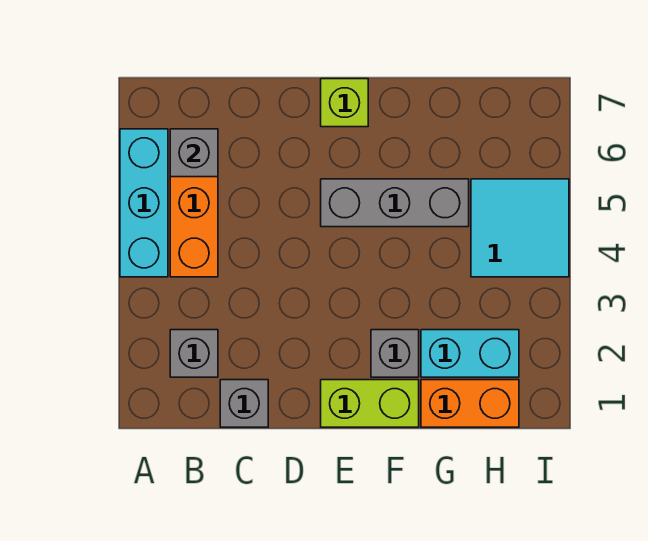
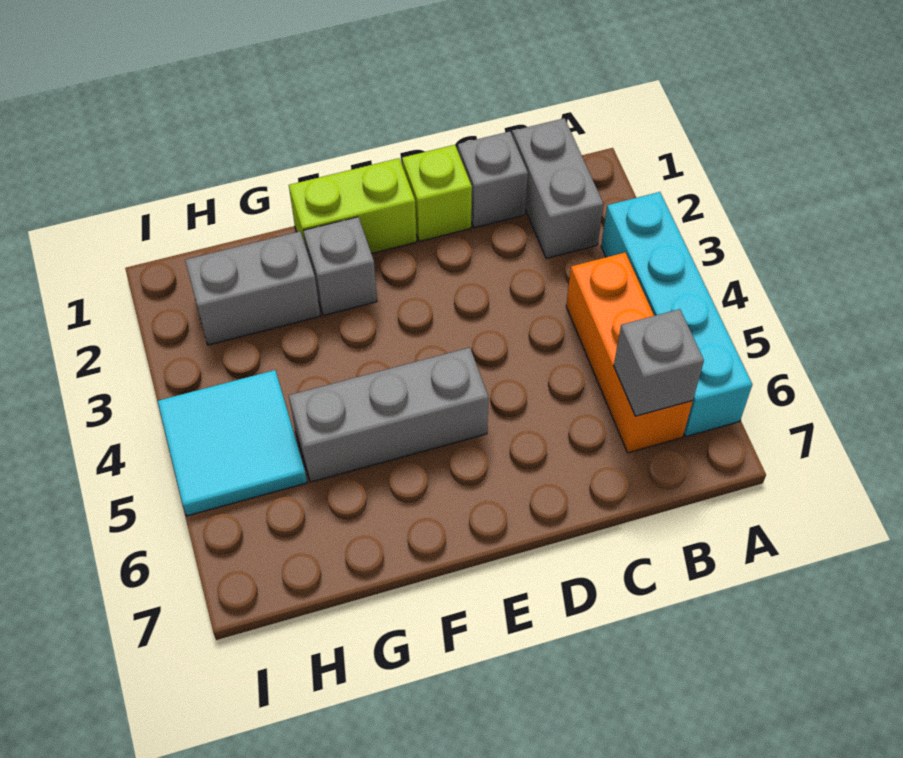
cyan 1x3 brick [120,129,168,277] -> cyan 1x4 brick [601,192,752,436]
grey 1x1 brick [170,330,218,377] -> grey 1x2 brick [513,118,603,258]
lime 1x1 brick [321,79,368,127] -> lime 1x1 brick moved to [402,145,472,241]
orange 1x2 brick [421,380,519,427] -> none
cyan 1x2 brick [421,330,519,377] -> grey 1x2 brick [185,231,320,345]

